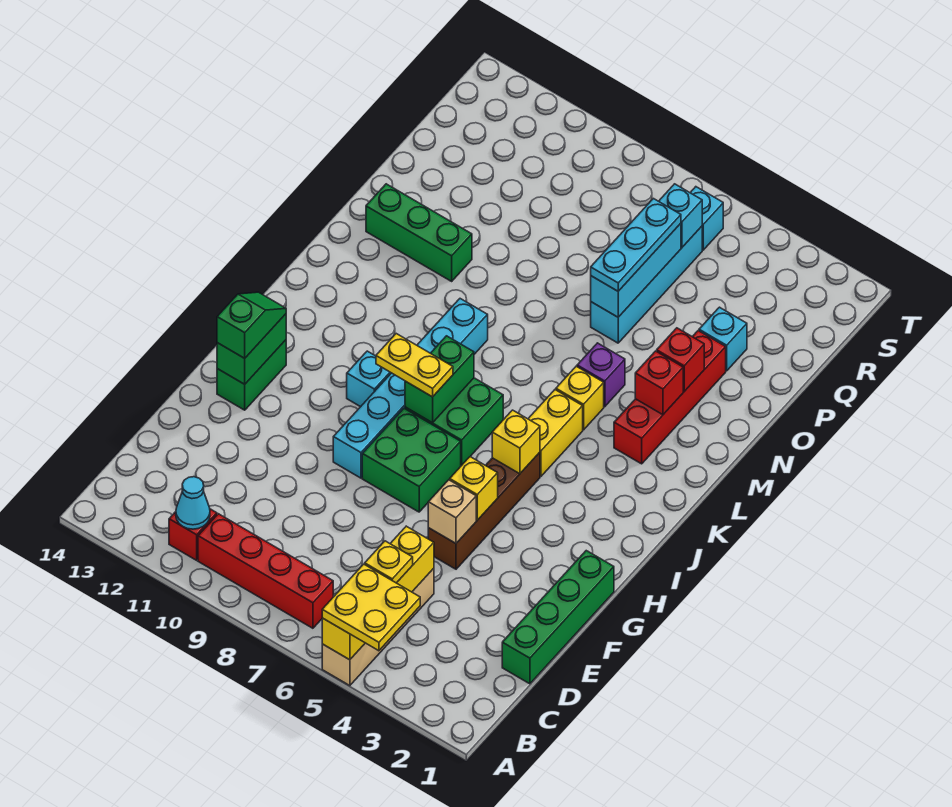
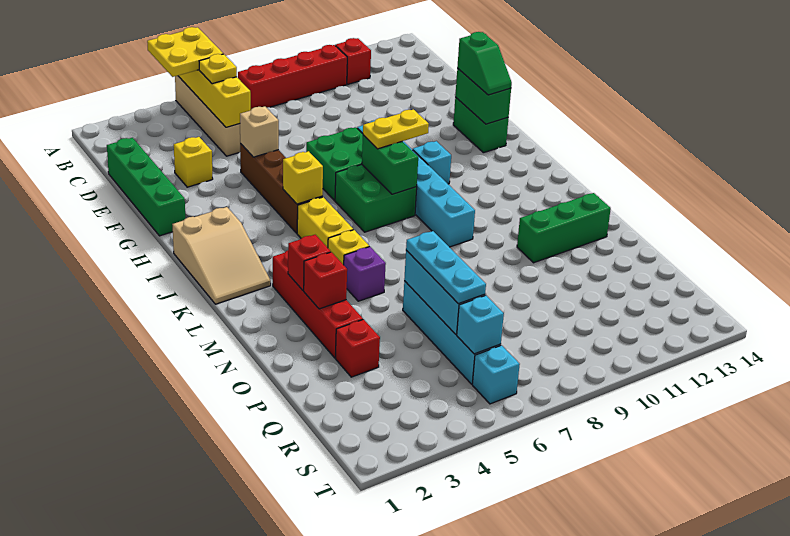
cyan 1x1 cone [176,477,210,529] -> none
yellow 1x1 brick [450,457,498,520] -> yellow 1x1 brick moved to [174,137,213,187]
none -> tan 2x3 slope [172,207,271,304]
cyan 1x1 brick [699,307,747,371] -> red 1x1 brick [335,319,380,377]

